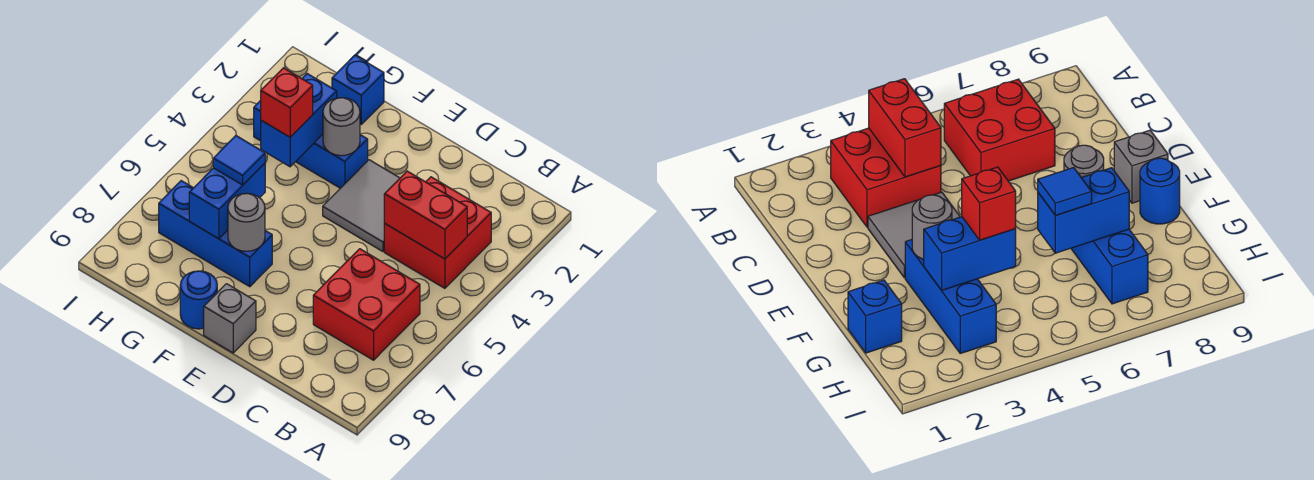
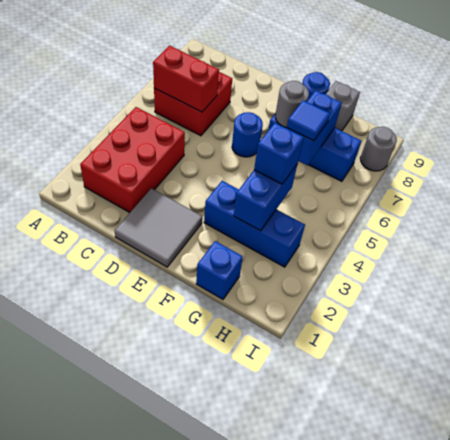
red 2x2 brick [384,177,491,288] -> red 2x3 brick [80,107,185,213]
red 1x2 brick [384,171,467,259] -> red 1x2 brick moved to [153,46,219,112]
grey 2x2 tile [323,160,400,252] -> grey 2x2 tile moved to [115,188,202,267]
none -> blue 1x1 round brick [232,112,263,157]
grey 1x1 brick [204,284,256,353] -> grey 1x1 brick moved to [326,81,360,131]
grey 1x1 round brick [323,98,360,156] -> grey 1x1 round brick moved to [360,127,397,171]
red 1x1 brick [261,68,313,137] -> blue 1x1 brick [254,123,304,184]

